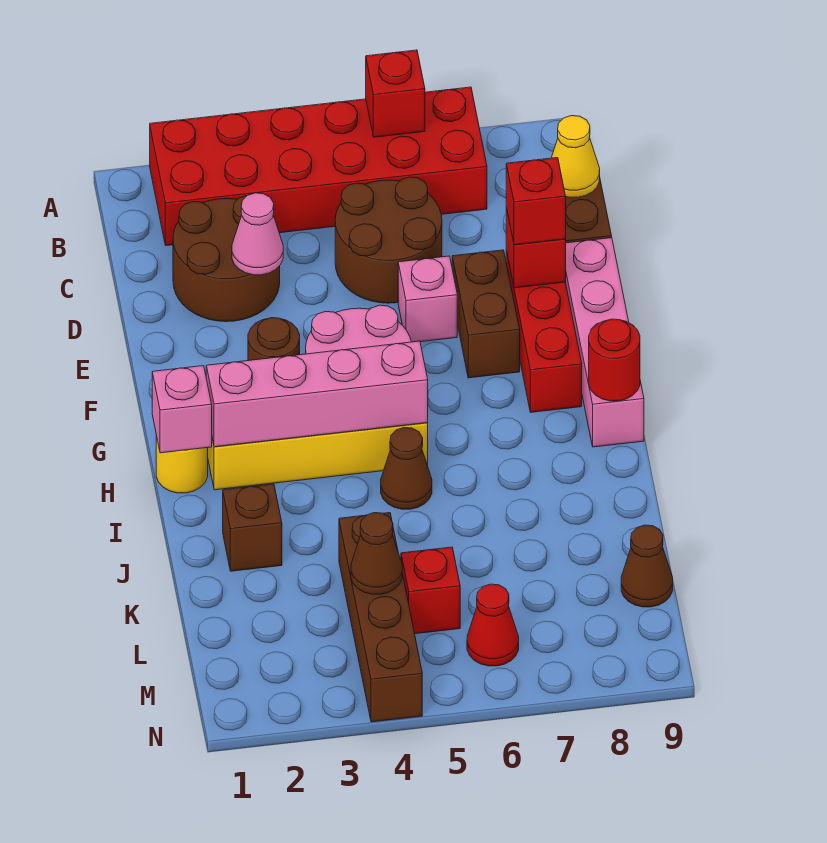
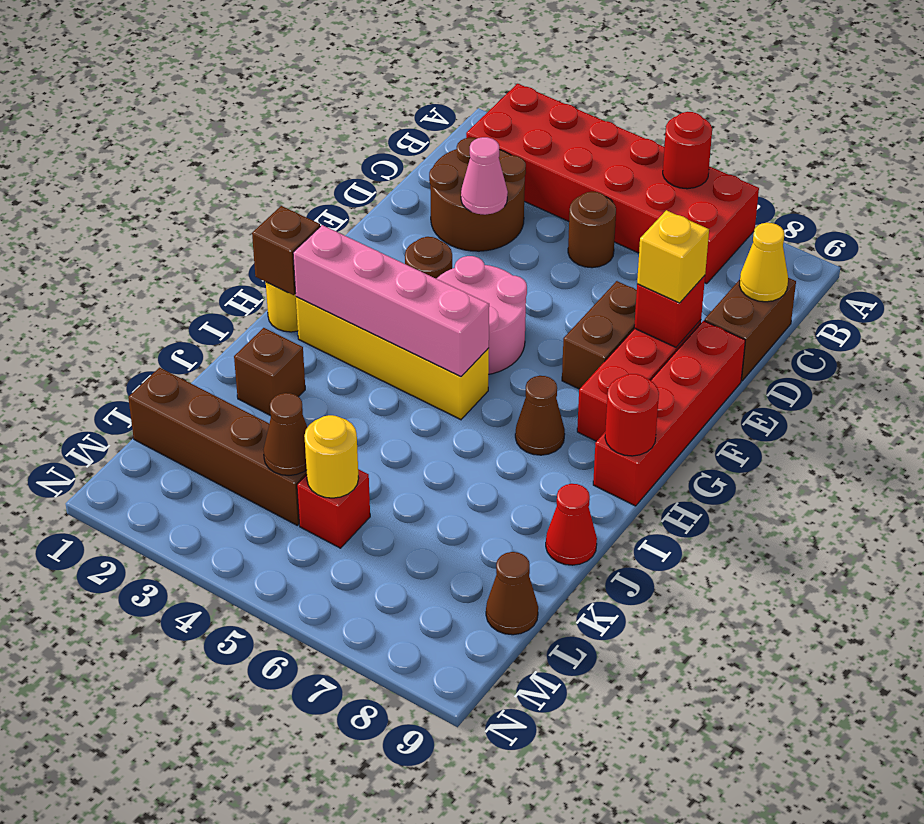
red 1x1 brick [366,50,425,137] -> red 1x1 round brick [663,112,712,189]
brown 2x2 round brick [335,177,442,303] -> brown 1x1 round brick [568,192,616,268]
pink 1x1 brick [398,256,457,342] -> none
red 1x1 brick [506,158,566,245] -> yellow 1x1 brick [637,210,709,303]
pink 1x4 brick [566,238,644,447] -> red 1x4 brick [593,321,745,506]
pink 1x1 brick [152,366,212,453] -> brown 1x1 brick [252,206,320,295]
brown 1x1 cone [381,428,432,509] -> brown 1x1 cone moved to [515,376,565,455]
brown 1x4 brick [339,513,422,722] -> brown 1x4 brick turned to [128,368,307,526]
none -> yellow 1x1 round brick [304,415,359,498]
red 1x1 cone [467,584,519,666] -> red 1x1 cone moved to [546,484,597,565]

